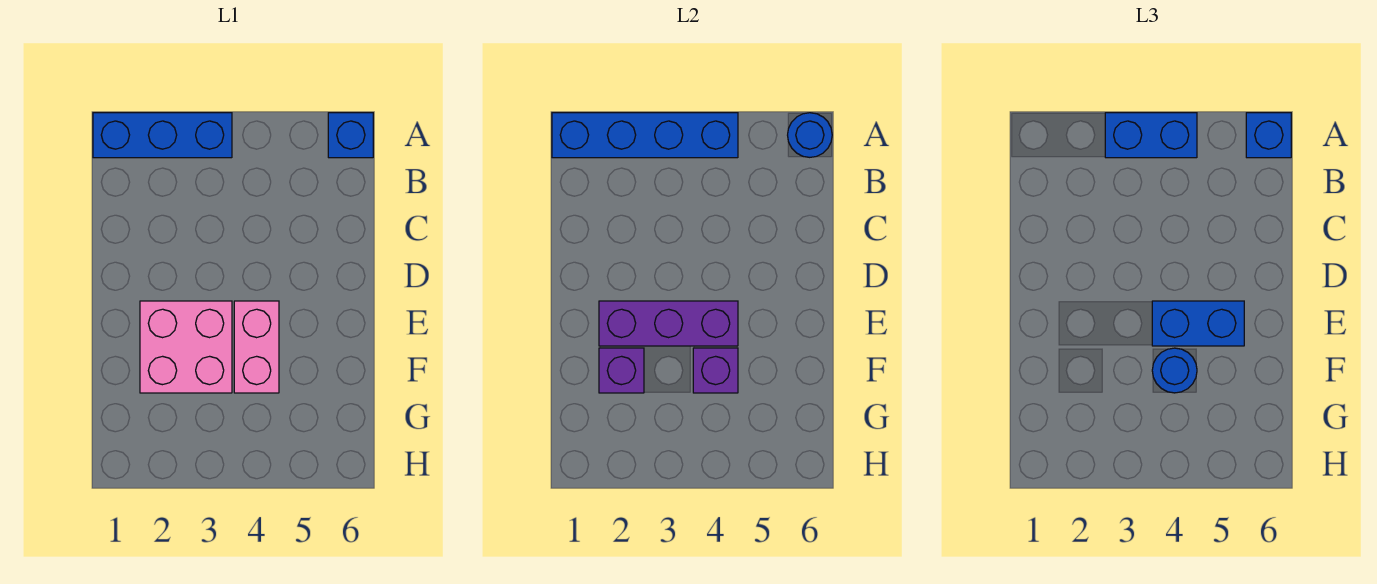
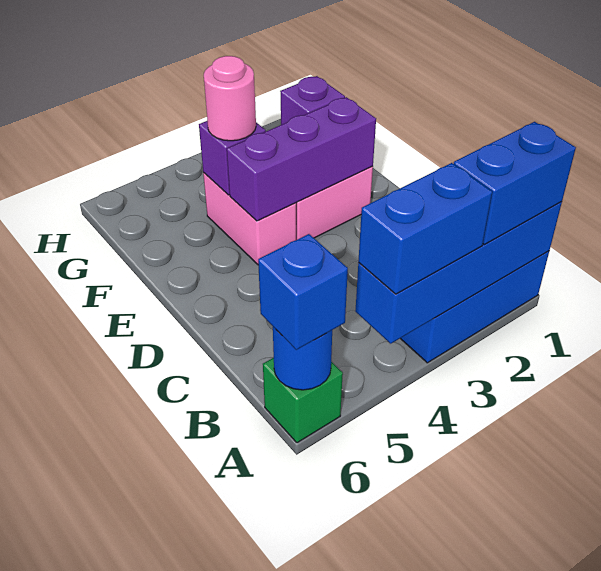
blue 1x1 brick [328,113,373,158] -> green 1x1 brick [263,358,343,443]
blue 1x2 brick [1152,301,1244,346] -> blue 1x2 brick moved to [454,122,576,245]
blue 1x1 round brick [1152,348,1197,393] -> pink 1x1 round brick [204,56,256,141]

